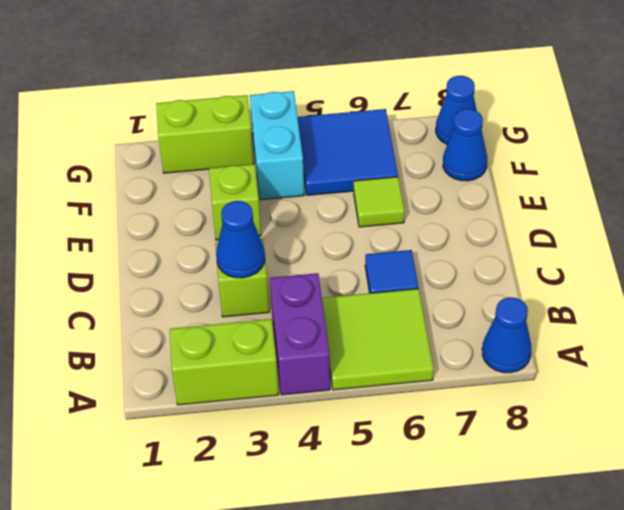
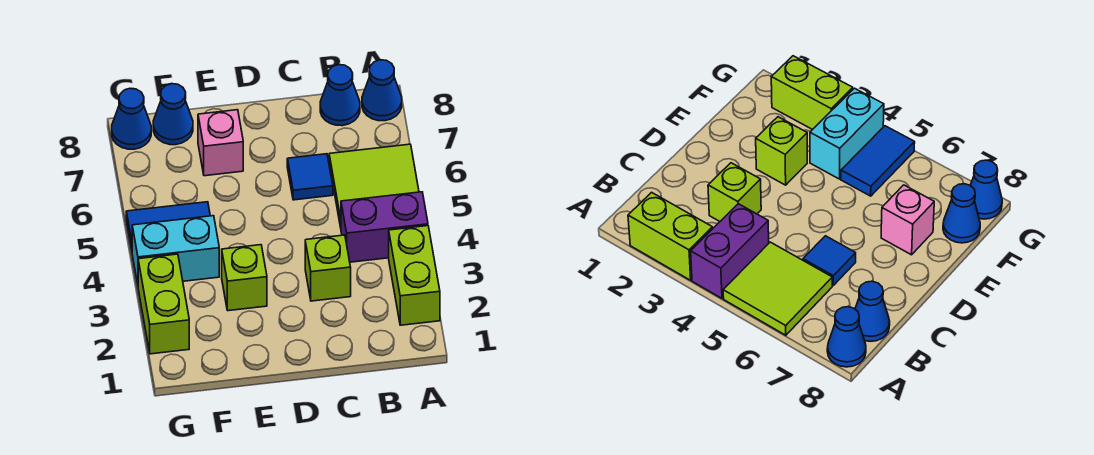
blue 1x1 cone [216,201,265,278] -> blue 1x1 cone moved to [320,65,360,126]
lime 1x1 tile [354,177,405,227] -> none
none -> pink 1x1 brick [198,110,243,176]
blue 2x2 tile [298,109,398,195] -> blue 1x2 tile [126,202,210,250]

